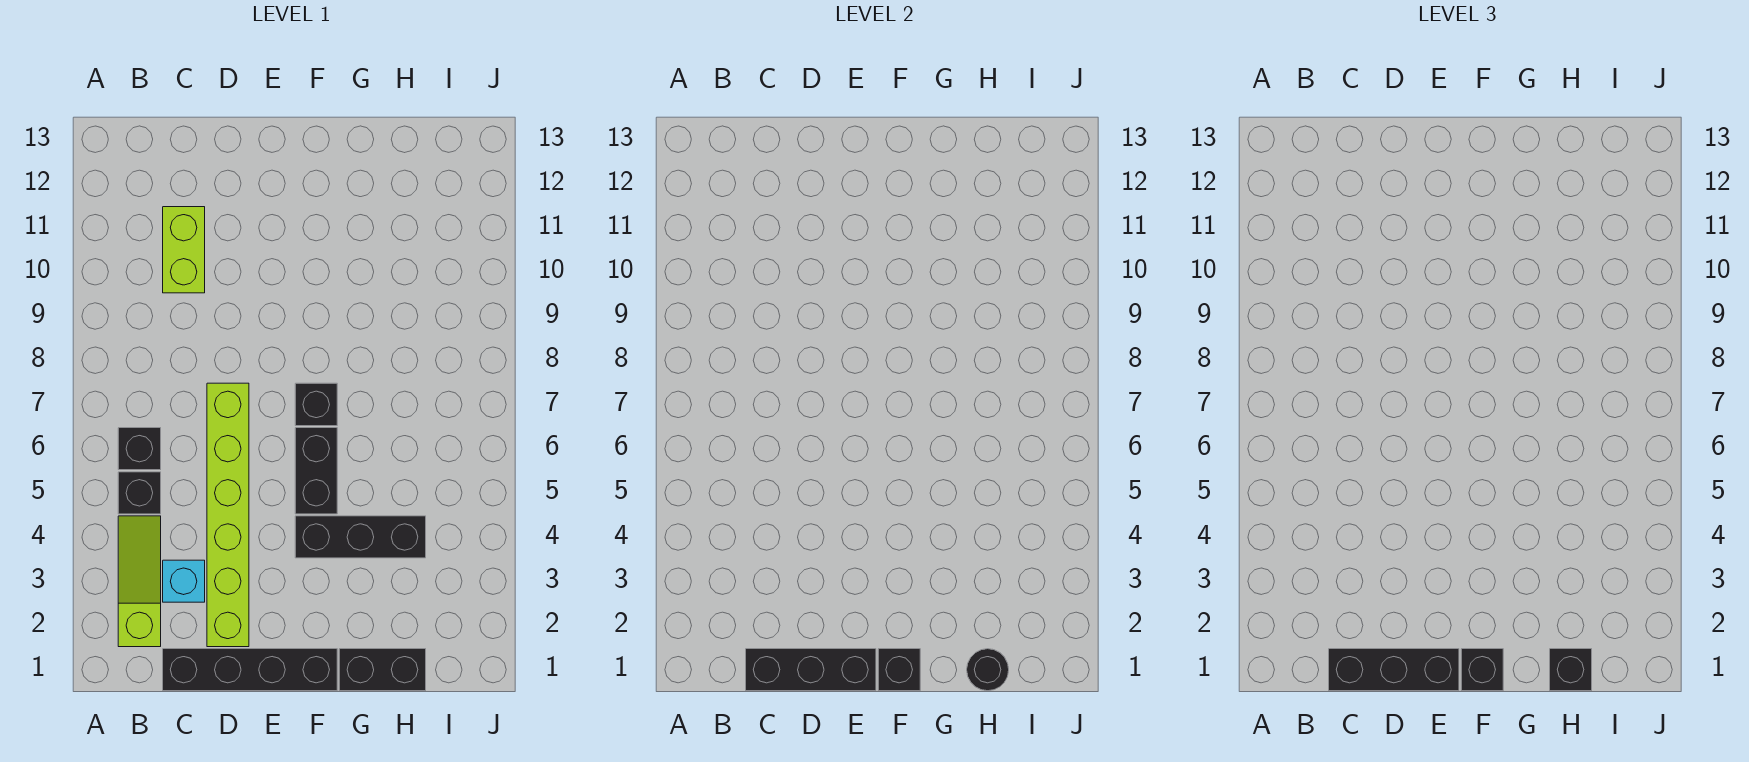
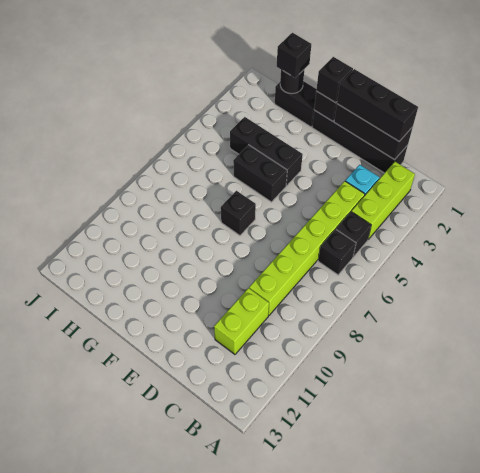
lime 1x3 slope [118,516,161,647] -> lime 1x3 brick [351,162,415,239]
lime 1x6 brick [207,383,249,647] -> lime 1x6 brick moved to [249,181,365,315]
black 1x2 brick [295,428,337,514] -> black 1x2 brick turned to [233,145,287,202]

